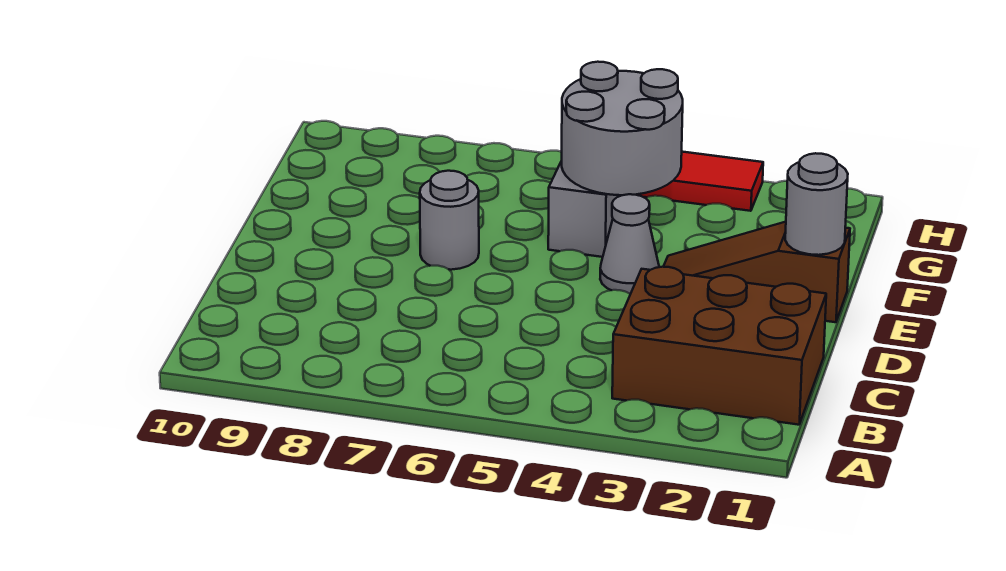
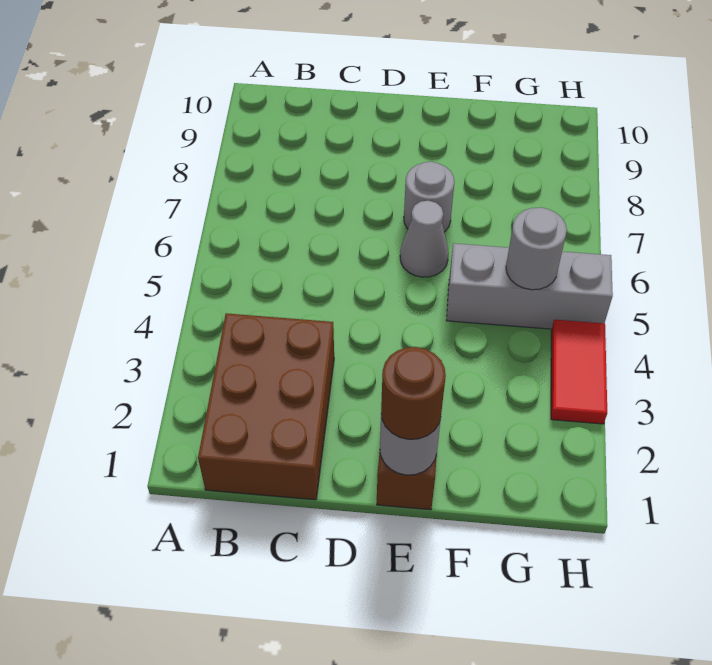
none -> brown 1x1 round brick [381,347,446,439]
grey 1x1 cone [600,194,659,294] -> grey 1x1 cone moved to [400,201,449,277]
grey 2x2 round brick [562,62,683,195] -> grey 1x1 round brick [506,207,567,290]

